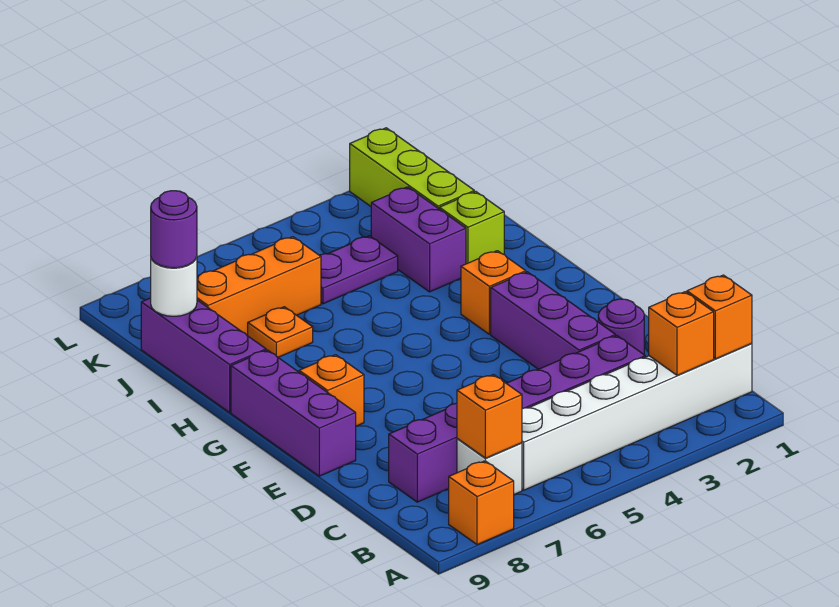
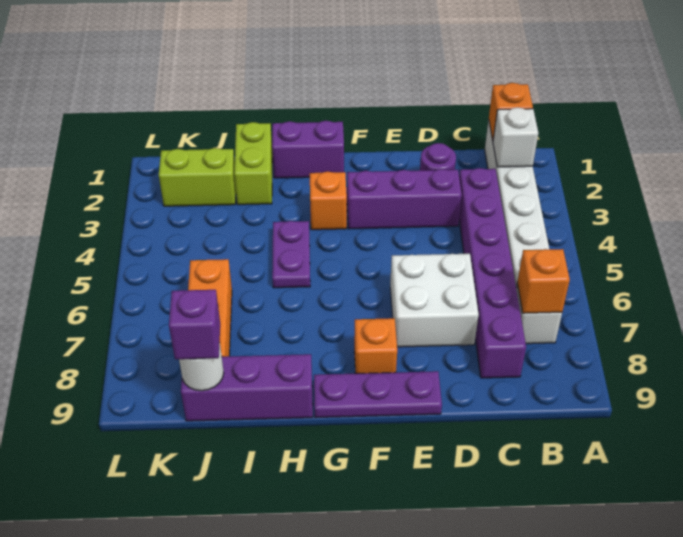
orange 1x1 brick [449,461,514,545] -> none
orange 1x1 brick [649,292,714,375] -> white 1x1 brick [493,107,538,167]
none -> white 2x2 brick [390,254,479,347]
purple 1x3 brick [231,350,356,476] -> purple 1x3 plate [314,371,442,418]
lime 1x1 brick [439,192,504,264] -> lime 1x2 brick [234,122,273,205]
purple 1x2 brick [371,187,466,292] -> purple 1x2 brick moved to [272,121,344,178]
orange 1x1 plate [248,307,313,357] -> none
lime 1x3 brick [350,128,474,209] -> lime 1x2 brick [159,148,236,206]
purple 1x2 plate [319,236,398,304] -> purple 1x2 plate moved to [272,221,310,288]
purple 1x1 round brick [151,191,197,268] -> purple 1x1 brick [169,290,220,359]

